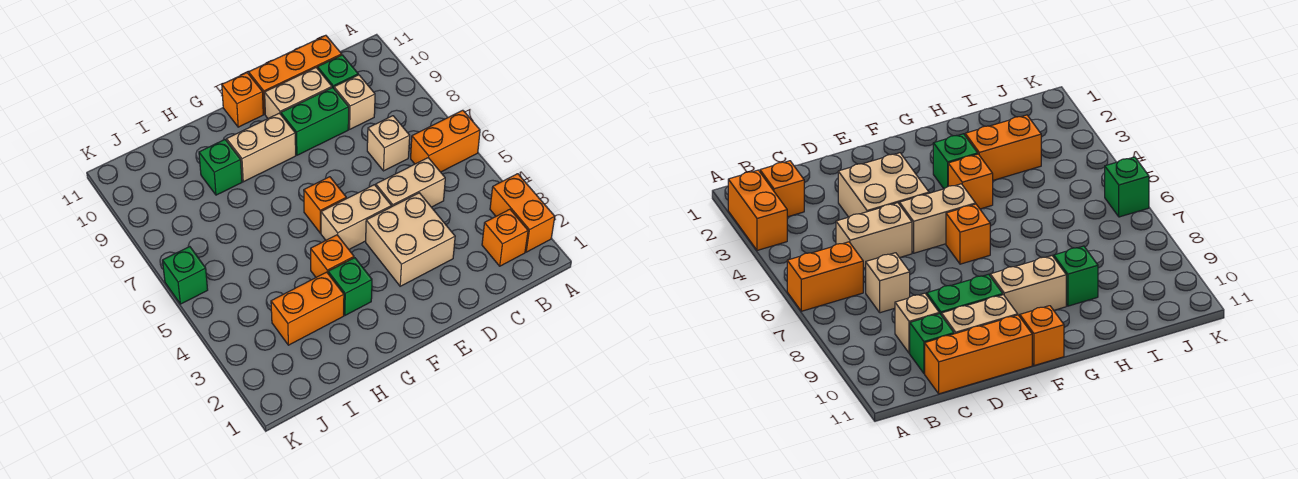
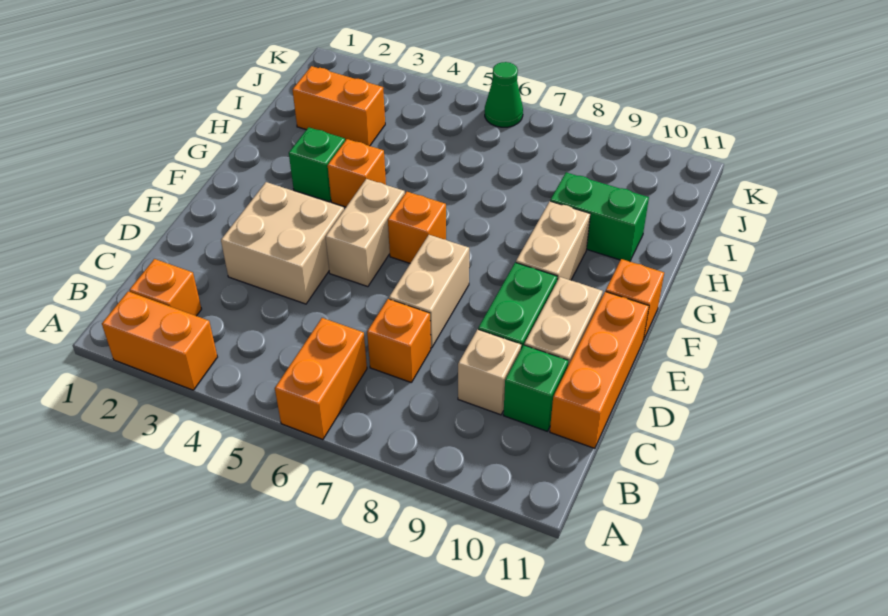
tan 1x2 brick [376,158,445,207] -> tan 1x2 brick moved to [389,235,469,348]
tan 1x1 brick [367,116,410,171] -> orange 1x1 brick [367,299,431,382]
orange 1x2 brick [271,272,344,345] -> orange 1x2 brick turned to [292,66,385,146]
green 1x1 brick [199,140,242,195] -> green 1x2 brick [550,173,649,261]
green 1x1 brick [163,247,208,304] -> green 1x1 cone [485,62,523,127]

